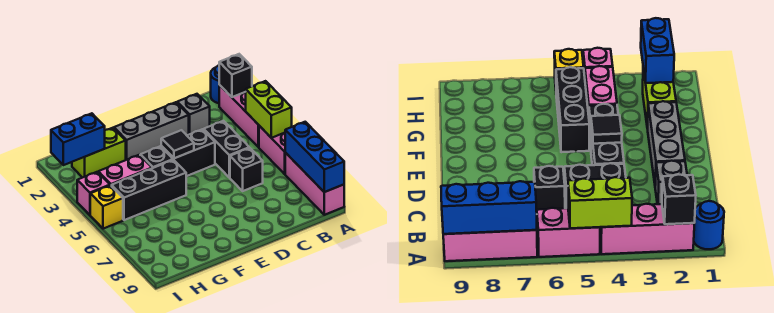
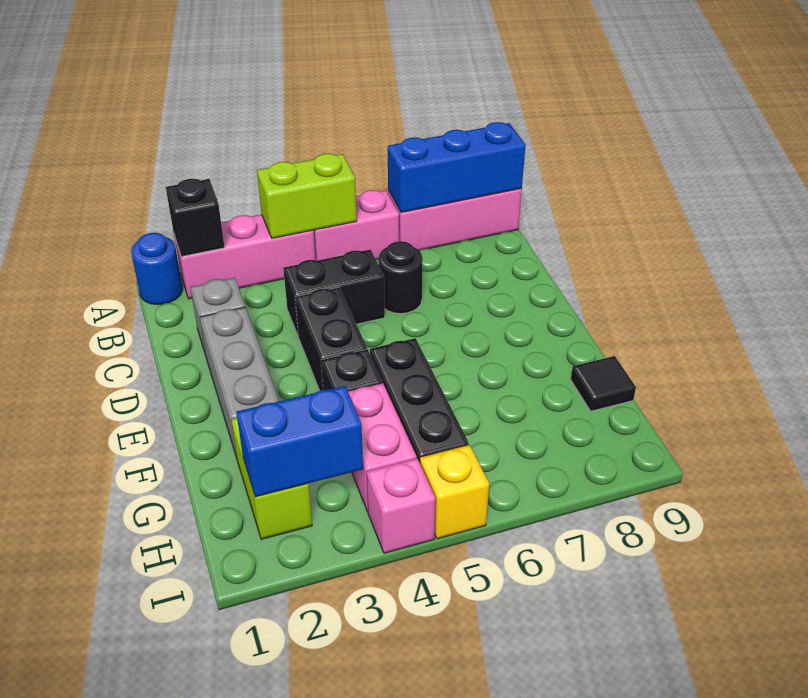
black 1x1 brick [230,148,263,191] -> black 1x1 round brick [378,241,423,314]
black 1x1 tile [161,130,194,158] -> black 1x1 tile moved to [571,356,636,411]
blue 1x2 brick [51,113,105,165] -> blue 1x2 brick turned to [236,386,363,497]

